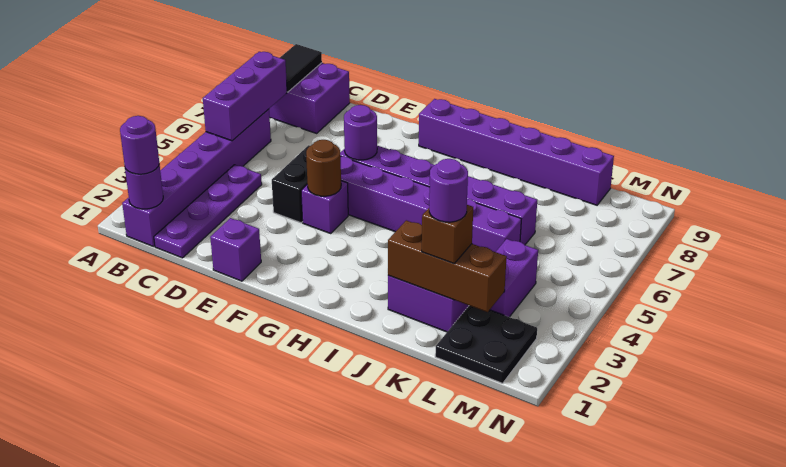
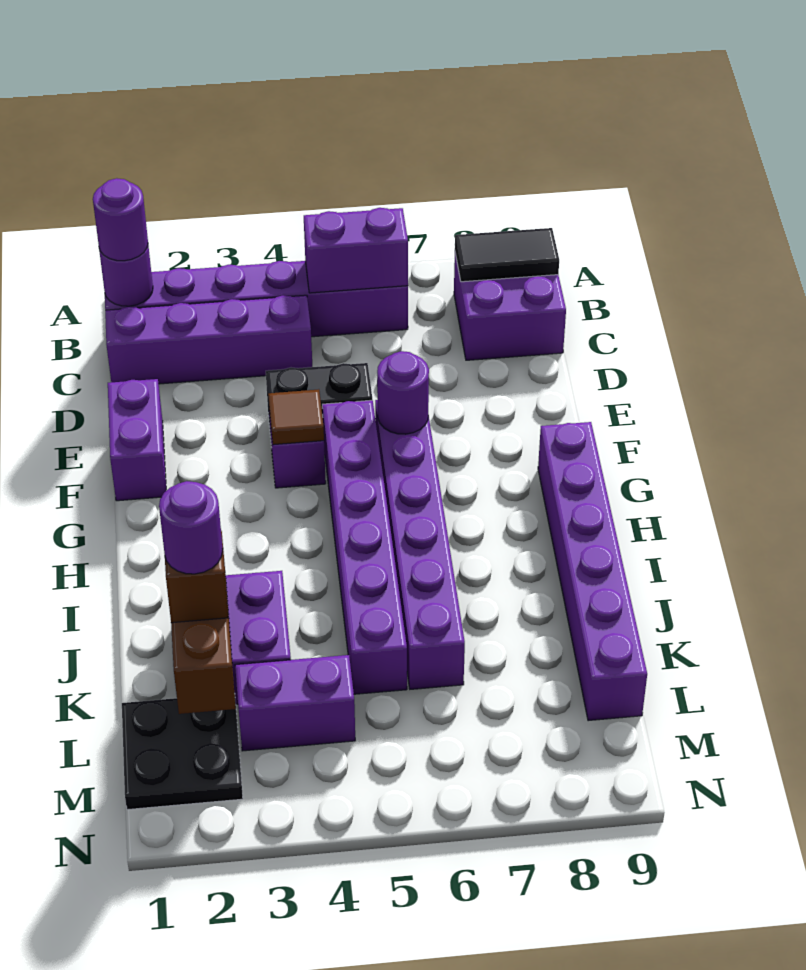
purple 1x3 brick [203,52,287,141] -> purple 1x2 brick [304,208,408,293]
purple 1x4 plate [154,165,262,258] -> purple 1x4 brick [105,295,312,384]
purple 1x1 brick [210,218,261,281] -> purple 1x2 brick [108,379,166,501]
brown 1x1 round brick [306,140,341,196] -> brown 1x1 tile [268,389,324,445]

